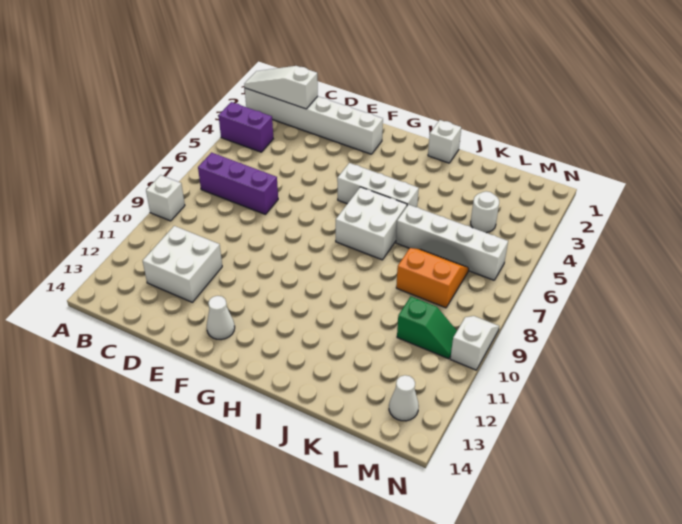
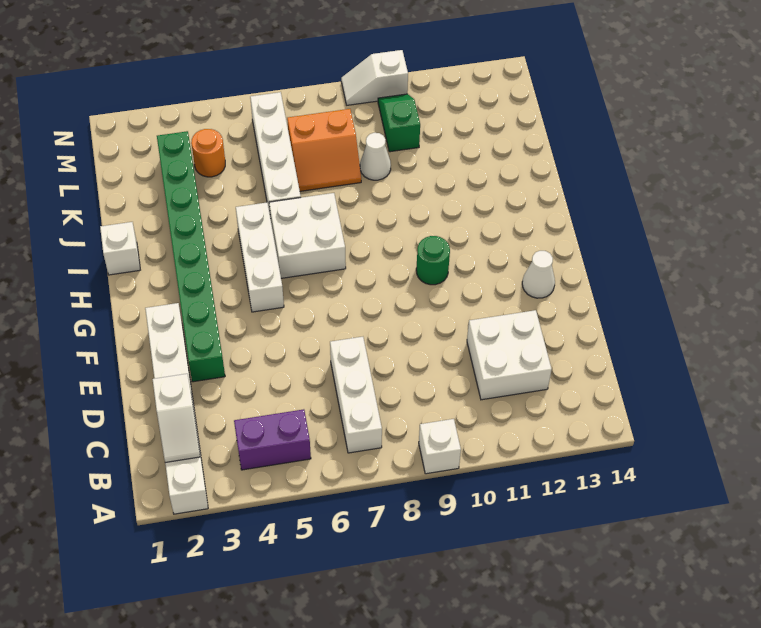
white 1x3 slope [244,66,318,109] -> white 1x2 slope [153,374,200,462]
purple 1x2 brick [218,102,273,152] -> purple 1x2 brick turned to [234,409,311,470]
purple 1x3 brick [198,153,278,214] -> white 1x3 brick [330,337,382,453]
none -> green 1x8 brick [157,131,225,382]
none -> green 1x1 round brick [416,236,450,285]
orange 2x2 slope [396,248,469,308] -> orange 2x2 slope turned to [287,109,361,191]
white 1x1 round brick [471,191,499,233] -> orange 1x1 round brick [191,129,225,177]
white 1x1 cone [389,375,419,421] -> white 1x1 cone moved to [360,133,391,180]

